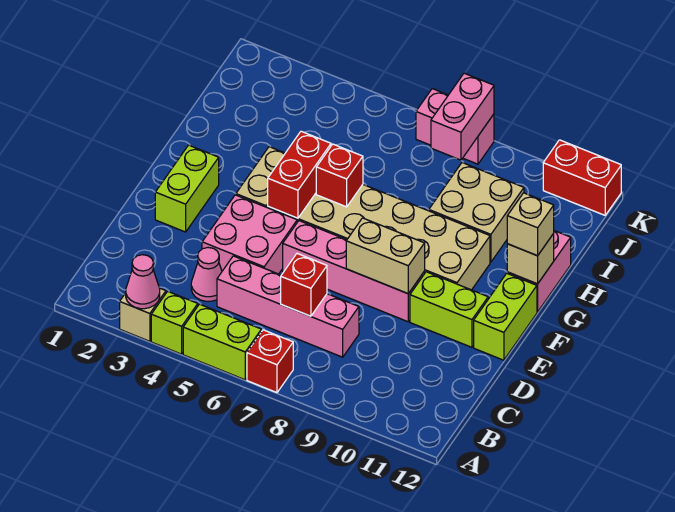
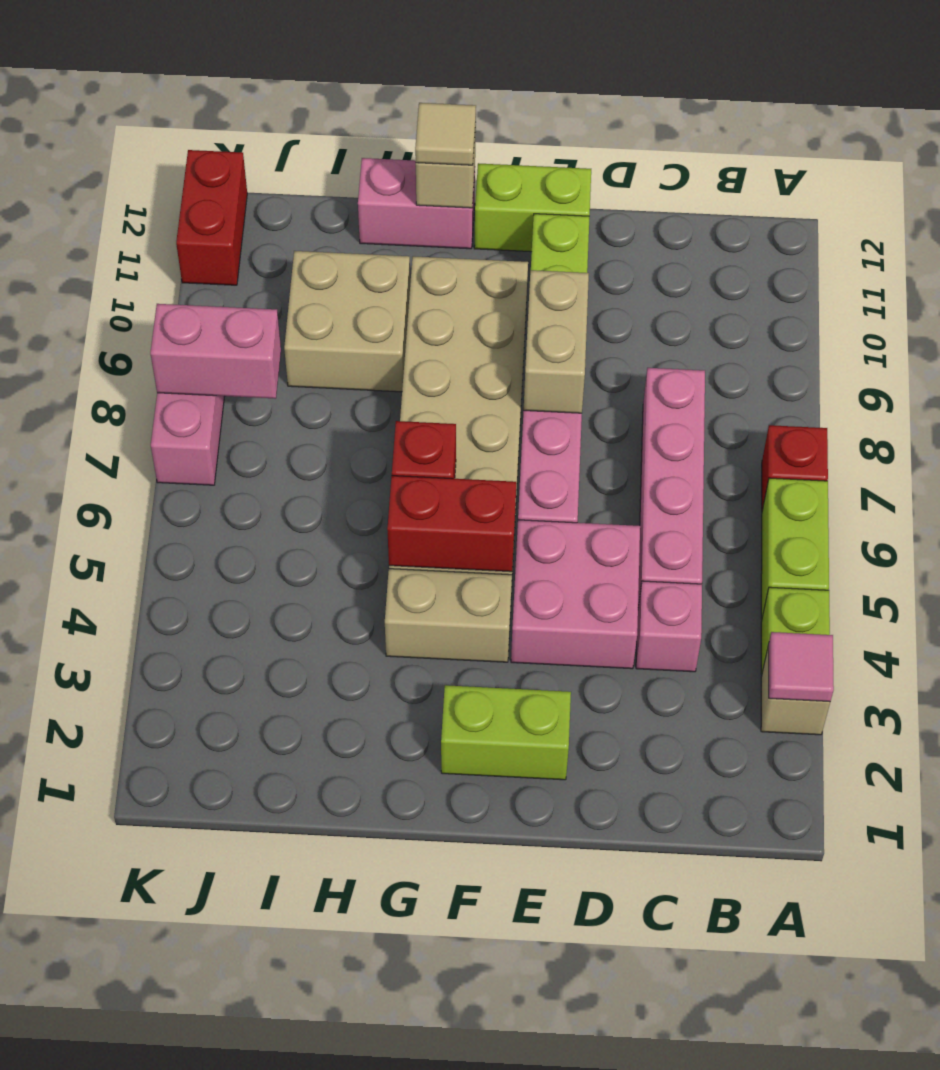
pink 1x1 cone [126,255,160,309] -> pink 1x1 tile [769,632,834,702]
pink 1x1 cone [191,248,222,301] -> pink 1x1 brick [636,581,702,672]
red 1x1 brick [281,254,327,316] -> none
tan 1x1 brick [507,193,554,256] -> tan 1x1 tile [415,103,476,165]

